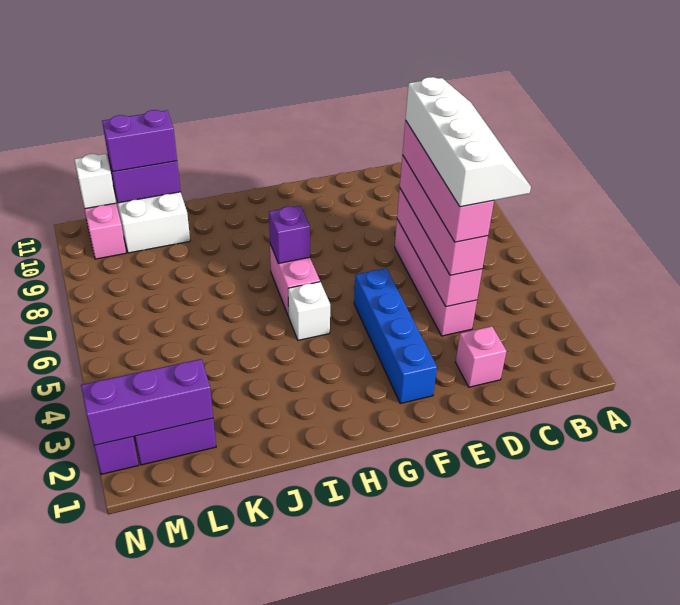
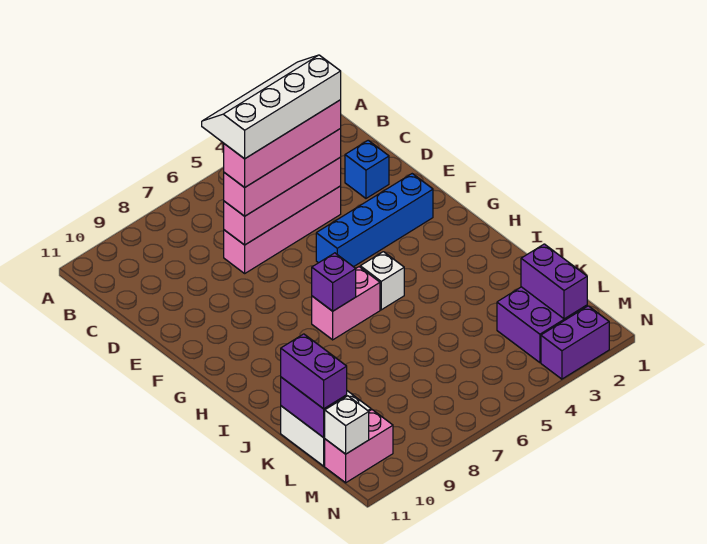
pink 1x1 brick [455,326,506,387] -> blue 1x1 brick [345,140,389,198]
purple 1x3 brick [81,359,213,445] -> purple 1x2 brick [521,244,587,319]

